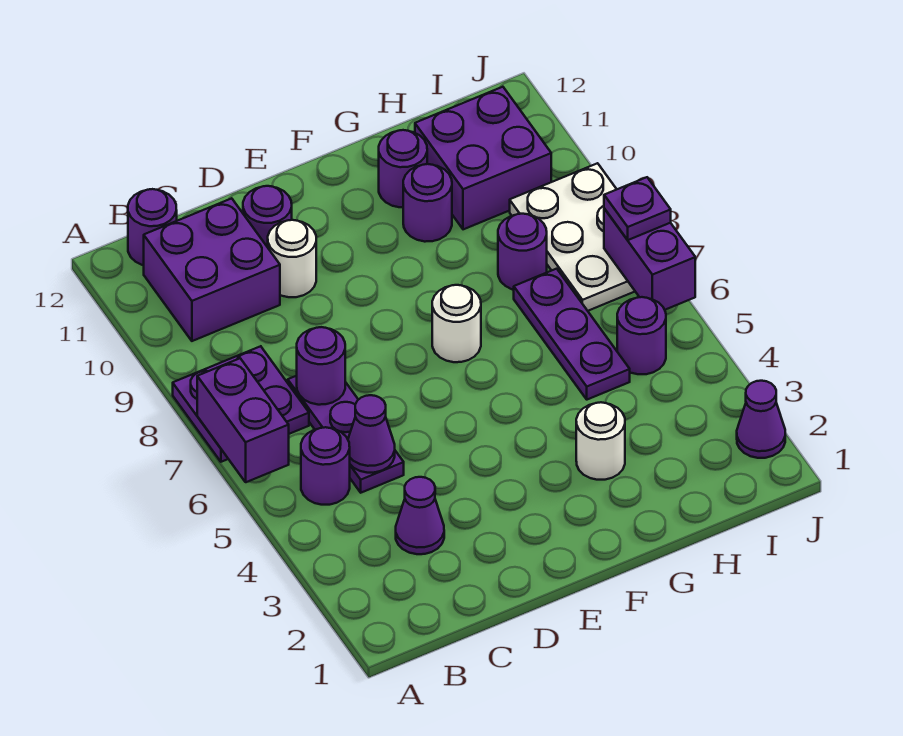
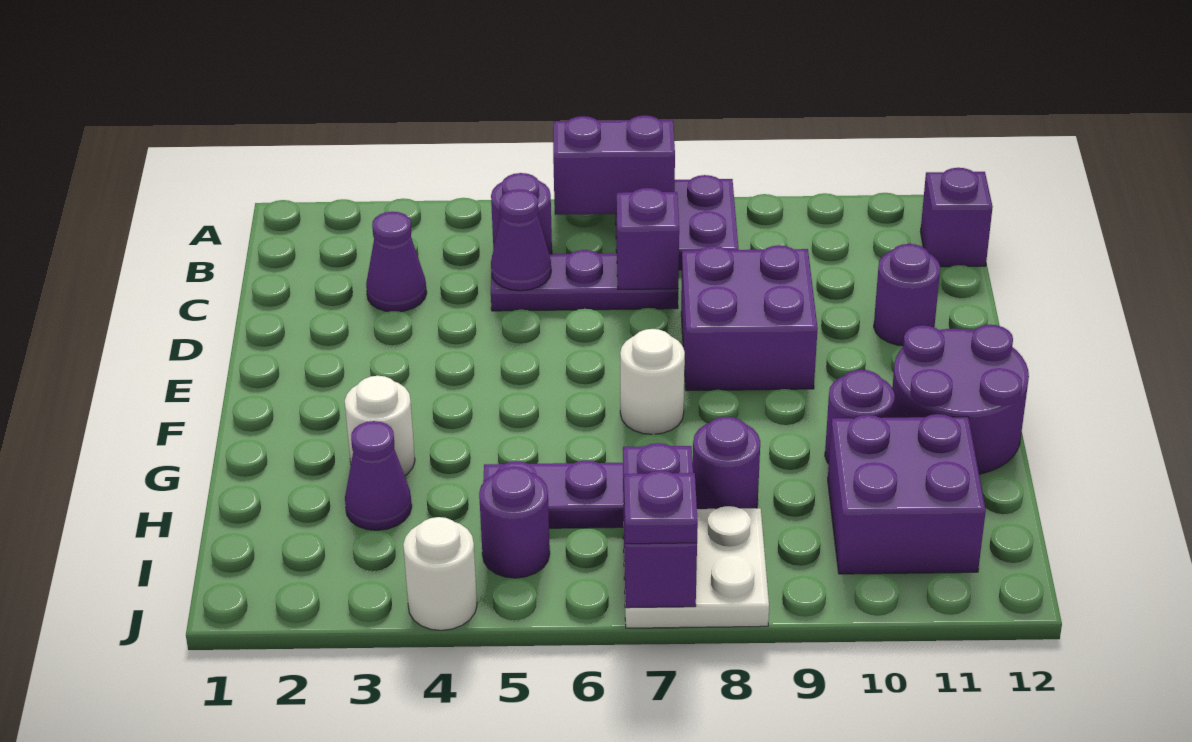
purple 2x2 brick [144,198,280,341] -> purple 2x2 brick moved to [681,245,818,391]
purple 1x1 round brick [128,189,177,265] -> purple 1x1 brick [921,168,993,267]
purple 1x1 round brick [297,327,345,405] -> purple 1x1 brick [617,188,679,290]
white 1x1 round brick [268,220,316,297] -> white 1x1 round brick moved to [403,517,477,630]
purple 1x1 round brick [379,130,427,207] -> purple 2x2 round brick [892,325,1029,474]
white 2x3 plate [510,163,635,311] -> white 2x2 plate [623,506,769,628]
purple 1x1 cone [737,381,785,458] -> purple 1x1 cone moved to [345,421,412,530]
purple 1x2 brick [604,209,695,310] -> purple 1x2 brick turned to [623,443,697,608]

